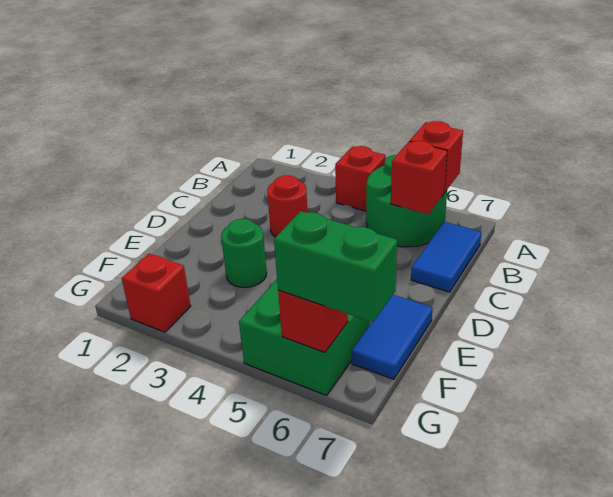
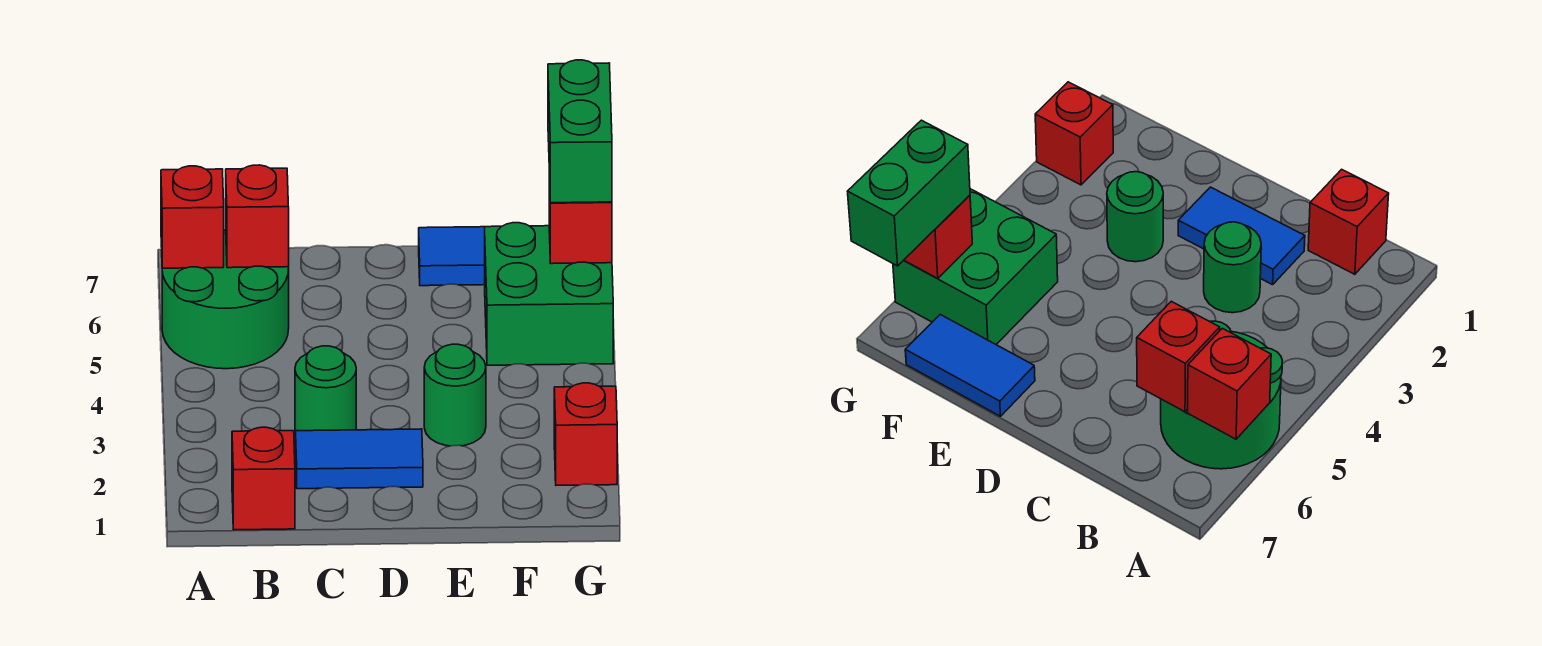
red 1x1 brick [335,146,386,211] -> red 1x1 brick moved to [232,427,295,530]
blue 1x2 tile [411,222,481,292] -> blue 1x2 tile moved to [296,429,423,489]
red 1x1 round brick [267,175,308,237] -> green 1x1 round brick [295,346,356,431]

